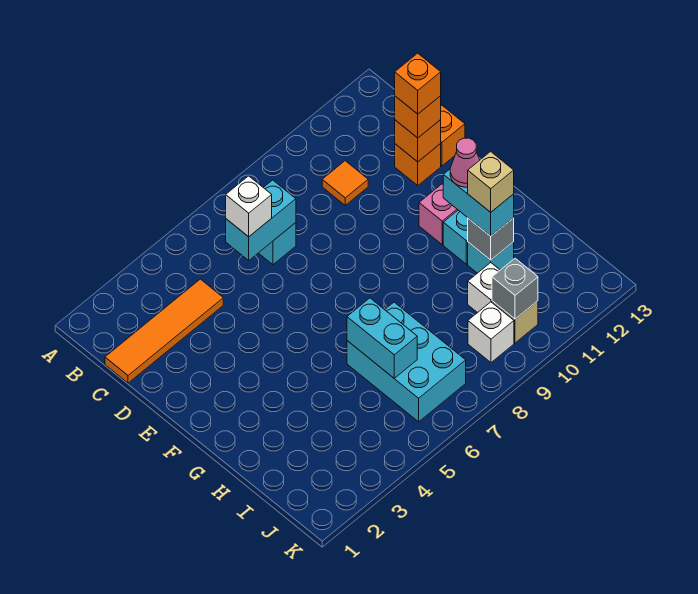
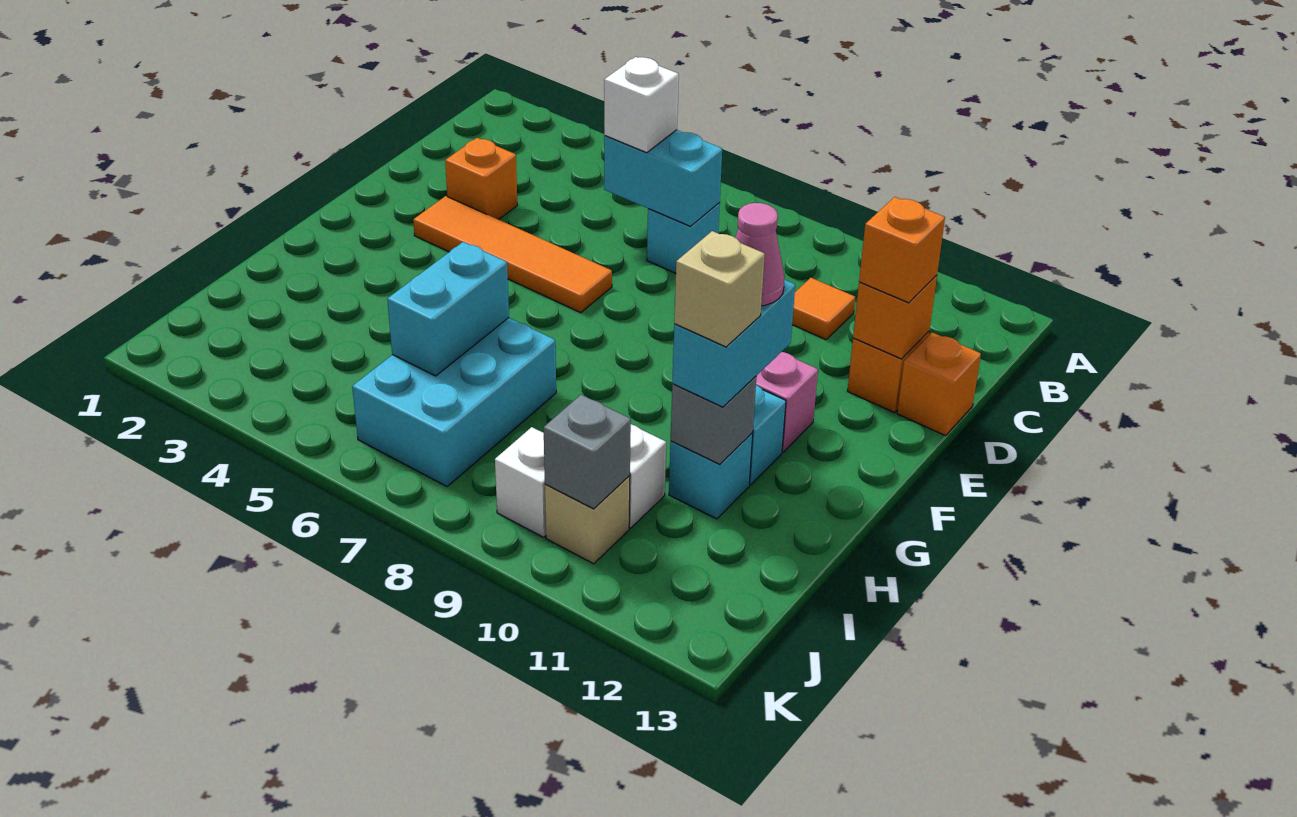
orange 1x4 tile [105,279,223,383] -> orange 1x4 tile moved to [413,196,612,313]
orange 1x1 brick [395,53,441,114] -> orange 1x1 brick moved to [445,138,517,220]

